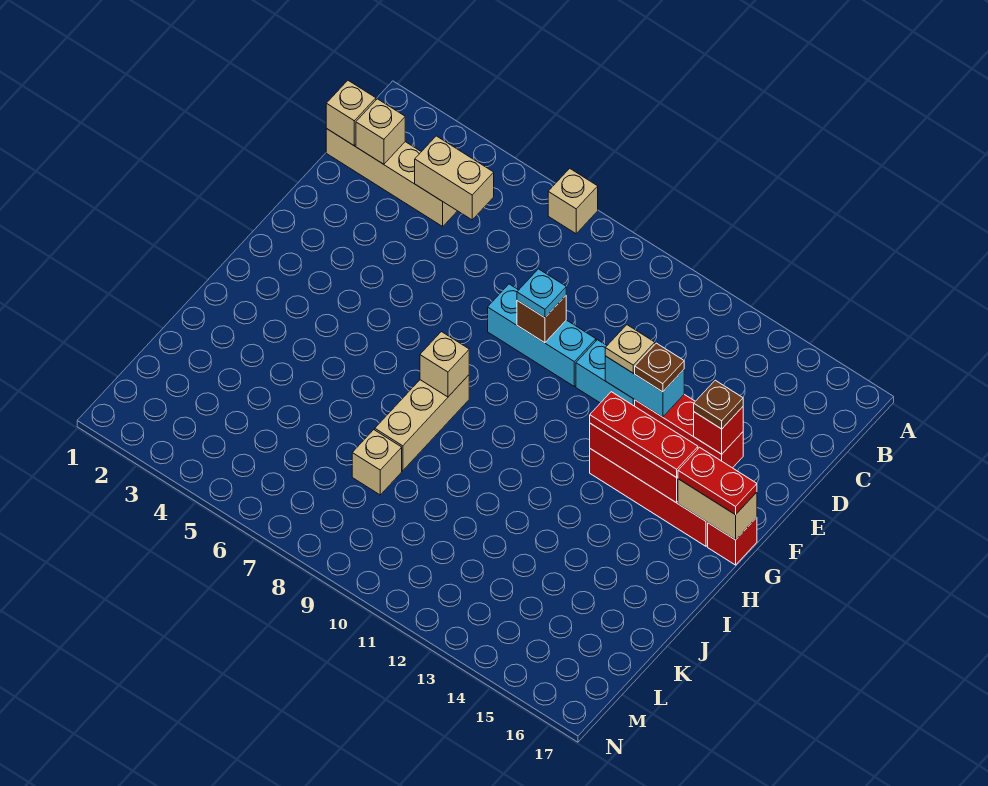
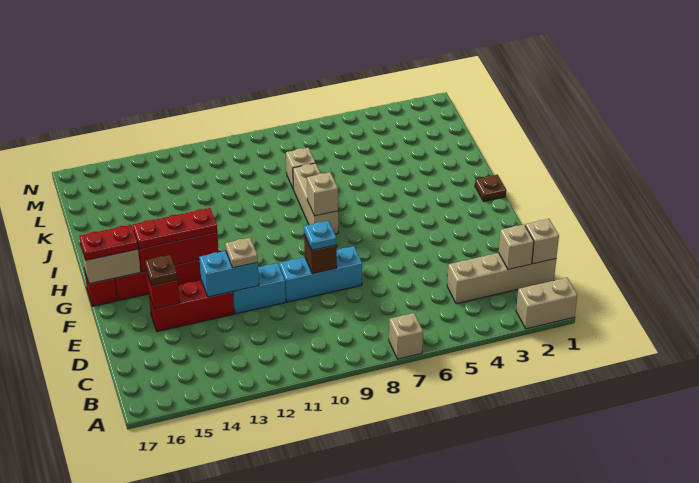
tan 1x2 brick [415,136,494,220] -> tan 1x2 brick moved to [516,278,577,329]
brown 1x1 plate [635,343,684,392] -> brown 1x1 plate moved to [475,175,506,202]

